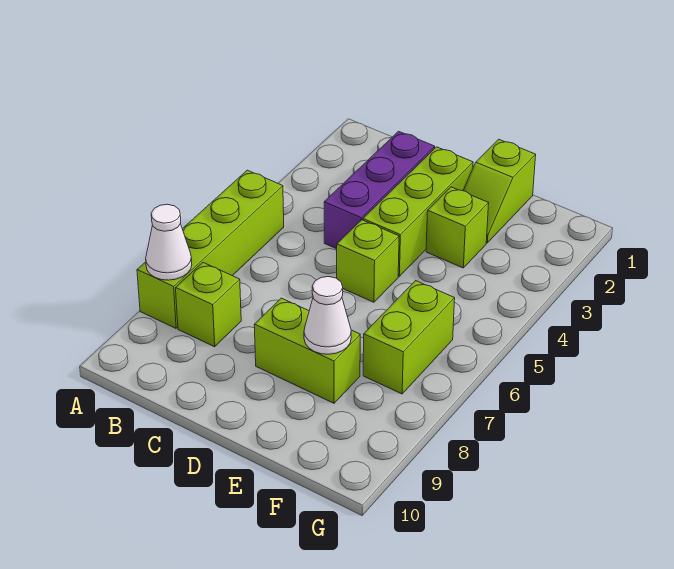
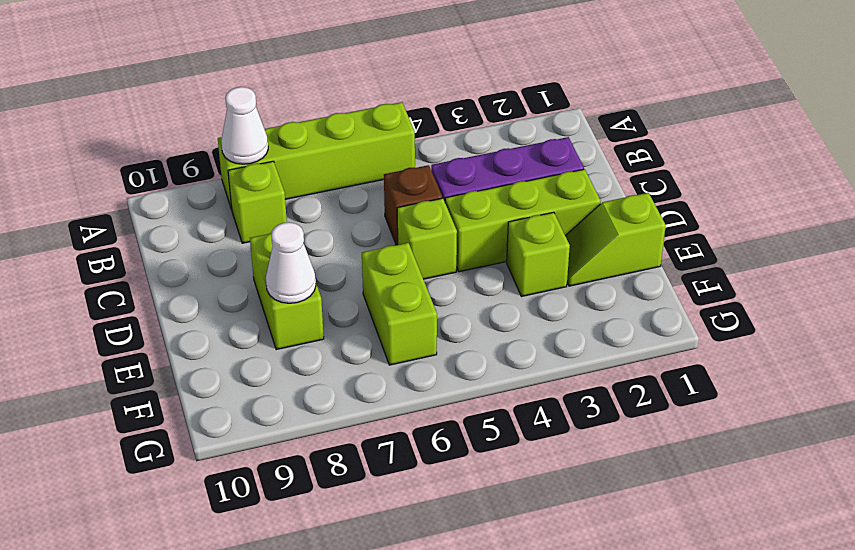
none -> brown 1x1 brick [384,165,442,245]
lime 1x2 brick [363,281,455,394] -> lime 1x2 brick turned to [362,243,437,365]

